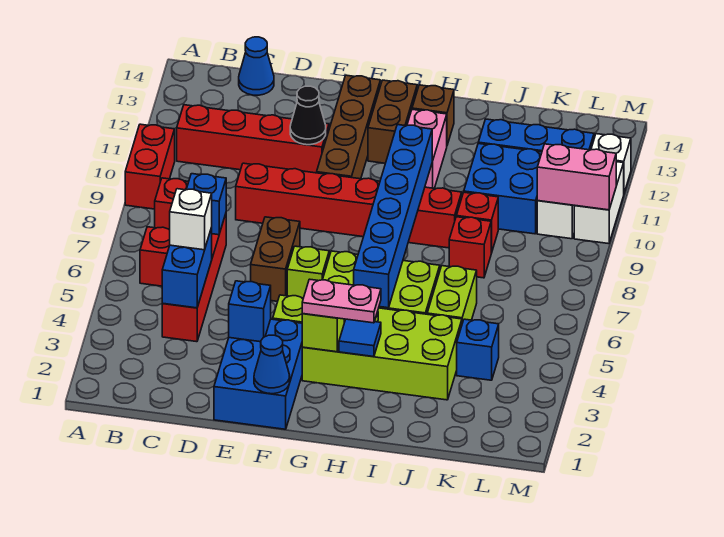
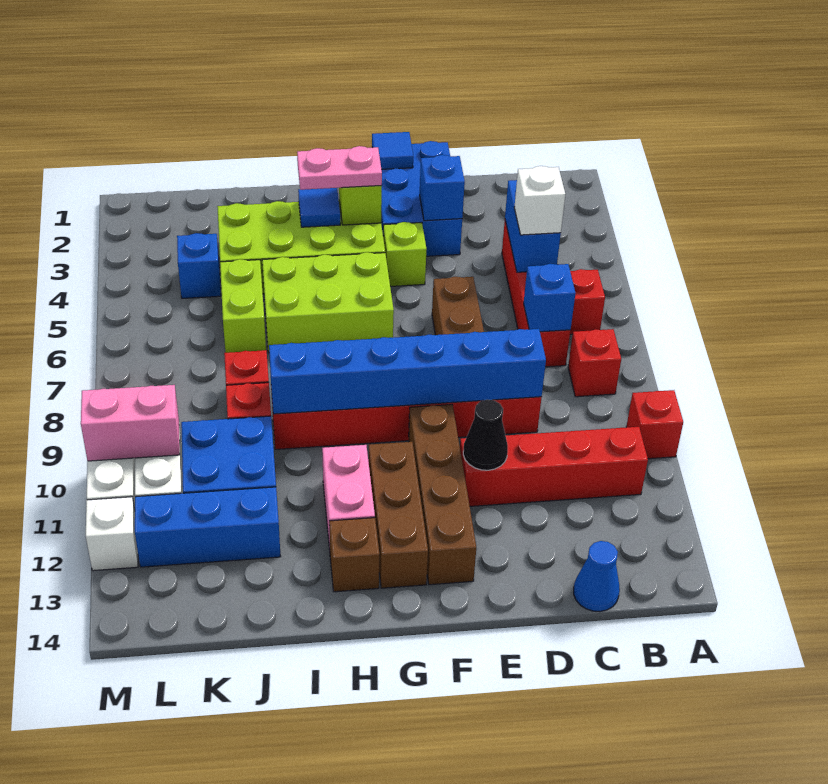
red 1x2 brick [125,124,175,209] -> red 1x1 brick [626,390,683,459]
blue 1x1 cone [254,335,290,394] -> blue 1x1 tile [372,132,413,169]
lime 1x1 brick [287,246,329,298] -> none
brown 1x2 brick [368,80,417,163] -> brown 1x3 brick [369,442,428,588]
blue 1x6 brick [354,125,432,308] -> blue 1x6 brick turned to [269,329,546,414]

